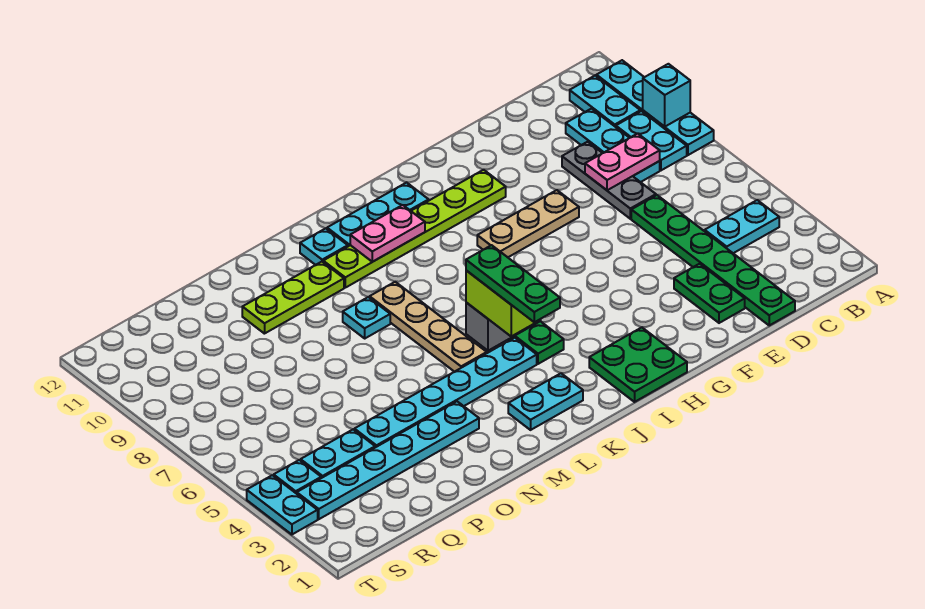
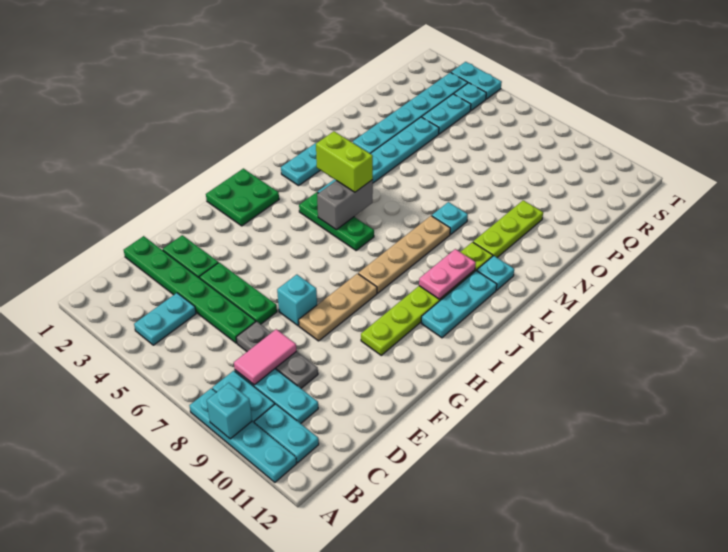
pink 1x2 plate [585,133,660,190] -> pink 1x2 tile [234,329,296,385]
none -> cyan 1x1 brick [277,275,317,326]
green 1x3 plate [466,245,560,322] -> green 1x3 plate moved to [199,263,277,324]
tan 1x4 plate [370,282,487,372] -> tan 1x4 plate turned to [358,216,450,293]

